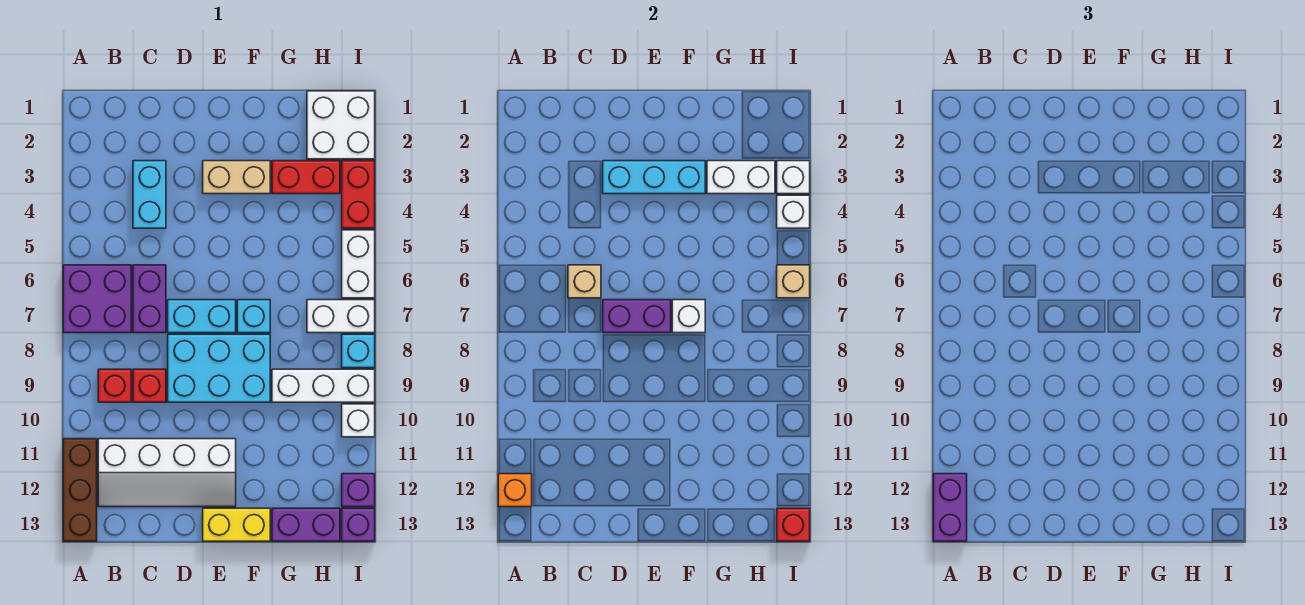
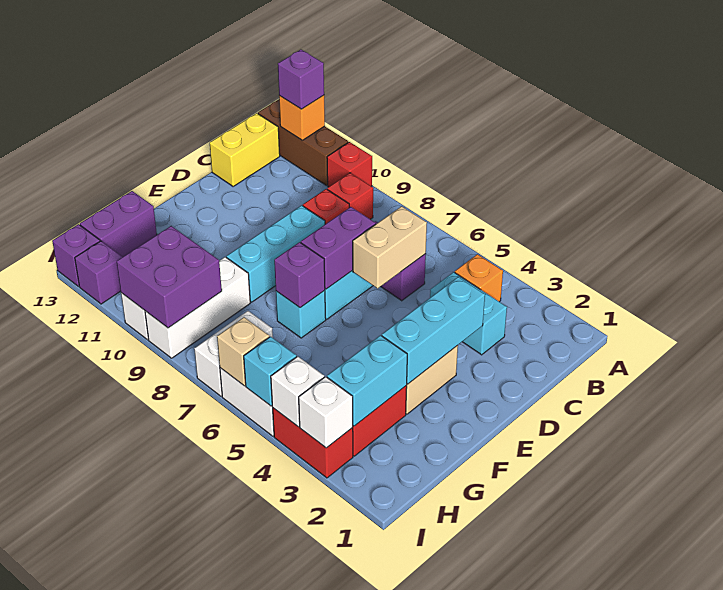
purple 2x2 brick [63,265,131,333] -> purple 2x2 brick moved to [117,226,222,328]
purple 1x2 brick [933,474,967,541] -> purple 1x1 brick [278,50,324,109]
none -> orange 1x1 brick [455,254,503,302]
white 2x4 slope [98,439,236,507] -> none
tan 1x1 brick [568,265,601,298] -> tan 1x2 brick [352,206,427,288]
cyan 2x3 brick [168,334,270,402] -> cyan 1x3 brick [226,205,325,302]
yellow 1x2 brick [203,508,270,541] -> yellow 1x2 brick moved to [210,113,280,186]
white 1x1 brick [672,300,705,333] -> purple 1x1 brick [274,242,325,308]
white 1x2 brick [707,161,775,194] -> cyan 1x2 brick [327,335,407,426]
white 2x2 brick [307,91,375,159] -> none
cyan 1x1 brick [342,334,375,368] -> cyan 1x1 brick moved to [244,337,297,406]
red 1x1 brick [777,508,810,541] -> red 1x1 brick moved to [327,142,372,187]

